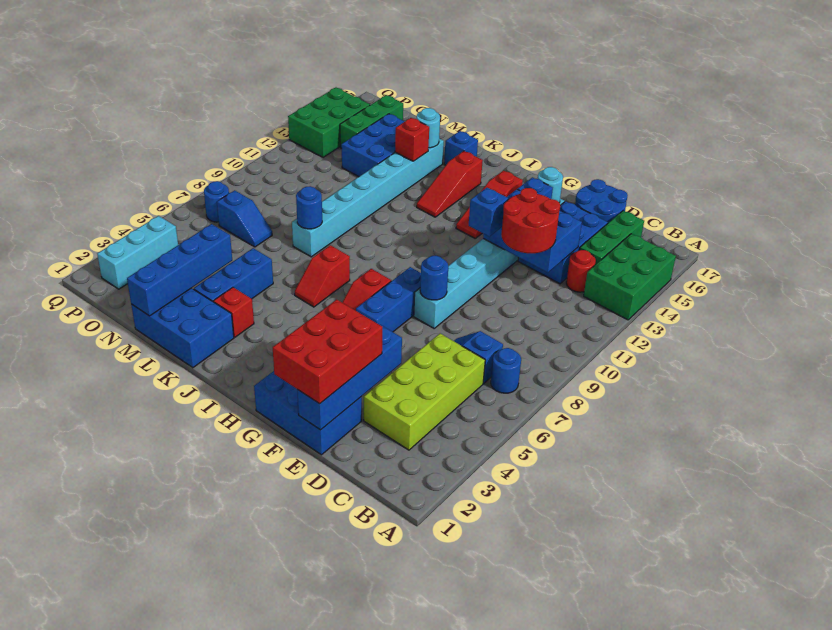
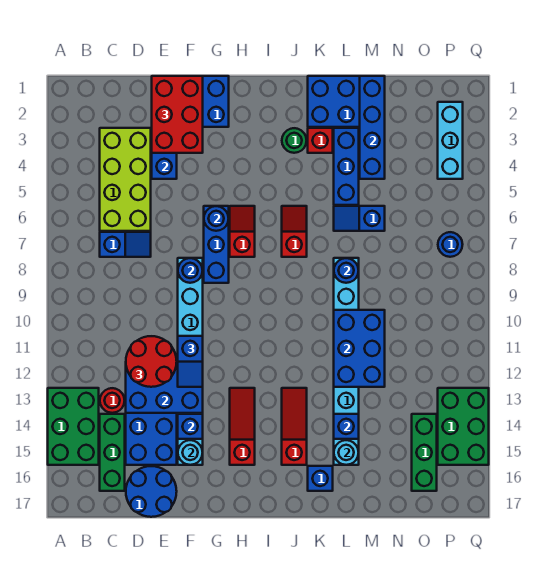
blue 1x1 round brick [491,348,521,393] -> blue 1x1 round brick moved to [204,206,229,231]
none -> green 1x1 round brick [282,128,307,153]
red 1x1 brick [395,118,429,161] -> blue 1x1 brick [334,414,359,439]
blue 2x3 brick [342,114,405,177] -> blue 2x3 brick moved to [334,310,385,387]
blue 1x2 slope [217,190,272,247] -> blue 1x2 slope moved to [334,206,385,231]

